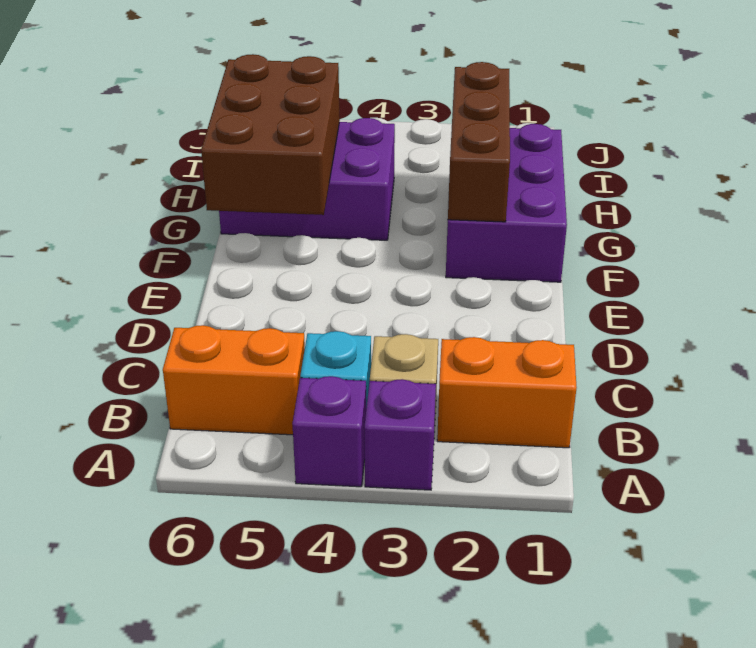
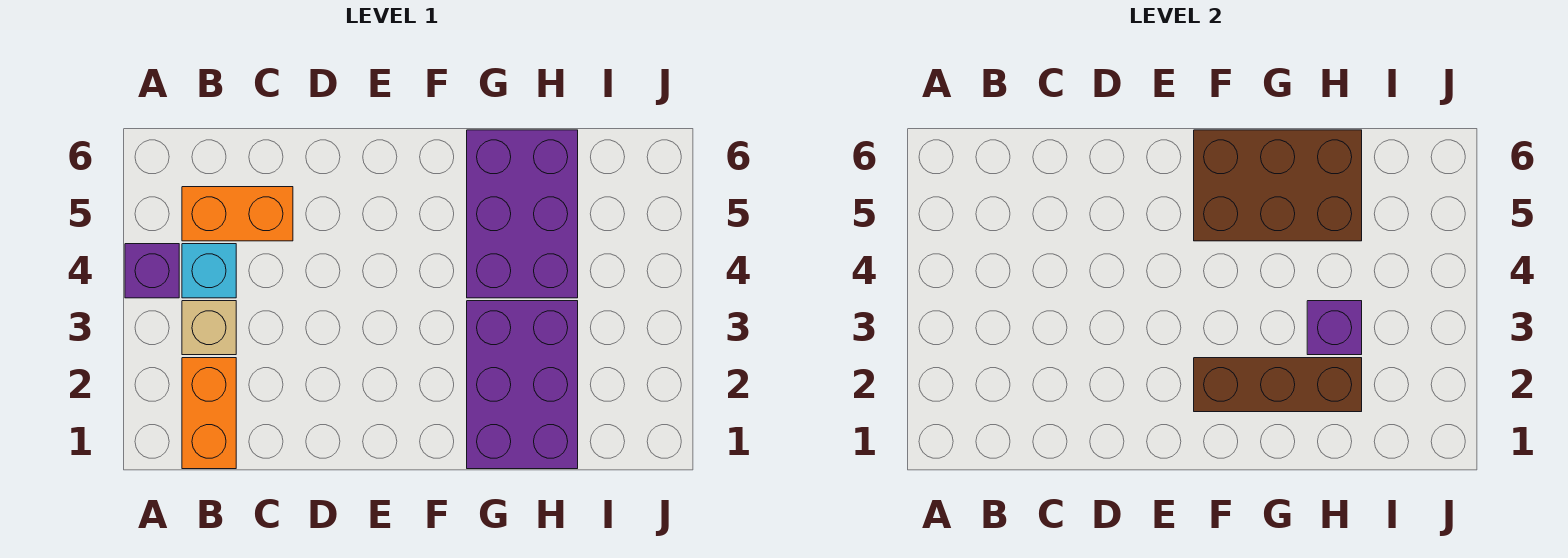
purple 1x1 brick [365,379,436,490] -> purple 1x1 brick moved to [1307,301,1362,355]
orange 1x2 brick [163,325,305,435] -> orange 1x2 brick turned to [182,187,293,241]
purple 2x3 brick [446,124,567,282] -> purple 2x3 brick turned to [467,301,578,469]

